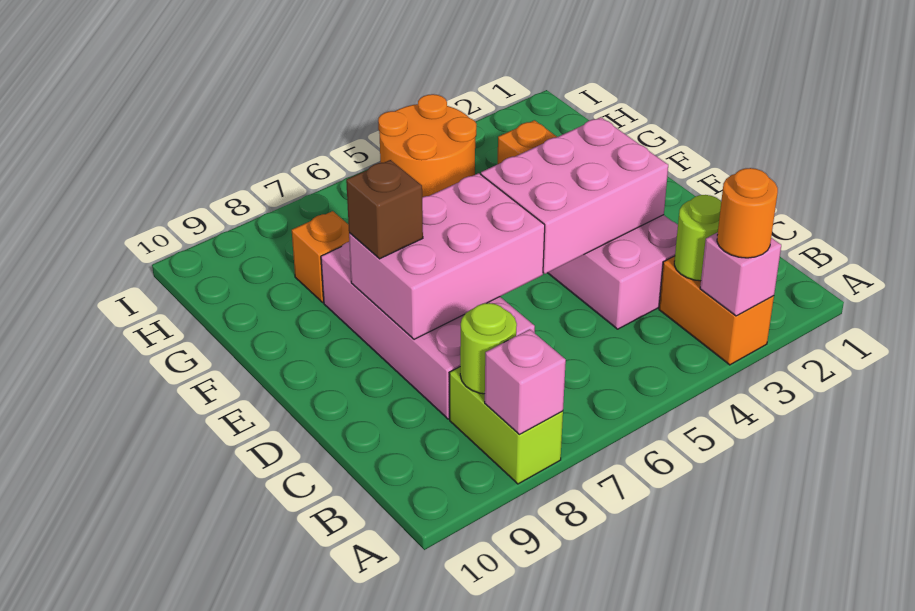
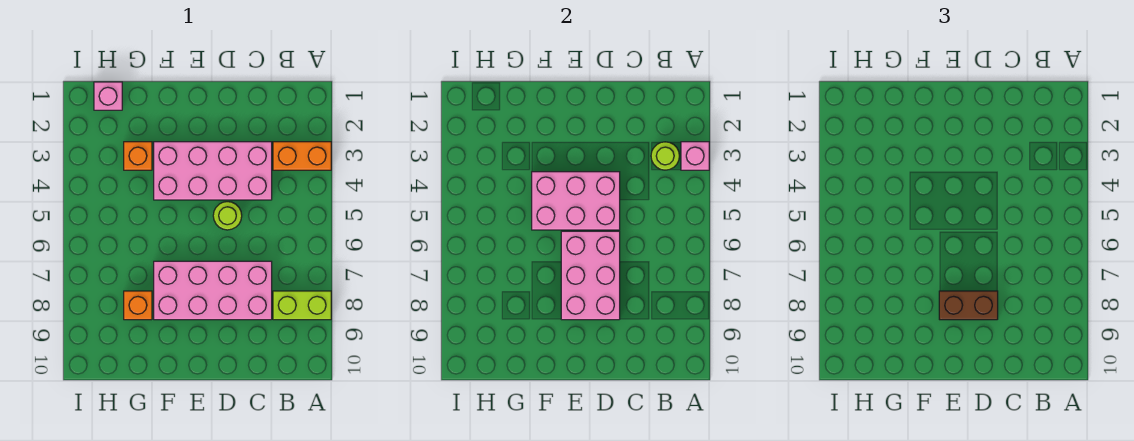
orange 1x1 round brick [717,168,778,258] -> none
pink 1x1 brick [485,329,566,434] -> pink 1x1 brick moved to [94,82,122,110]
lime 1x1 round brick [460,303,517,394] -> lime 1x1 round brick moved to [213,202,242,230]
pink 2x3 brick [481,117,668,274] -> pink 2x3 brick turned to [532,172,620,230]
brown 1x1 brick [346,160,423,259] -> brown 1x2 brick [939,291,998,320]
orange 2x2 round brick [378,94,476,197] -> none

